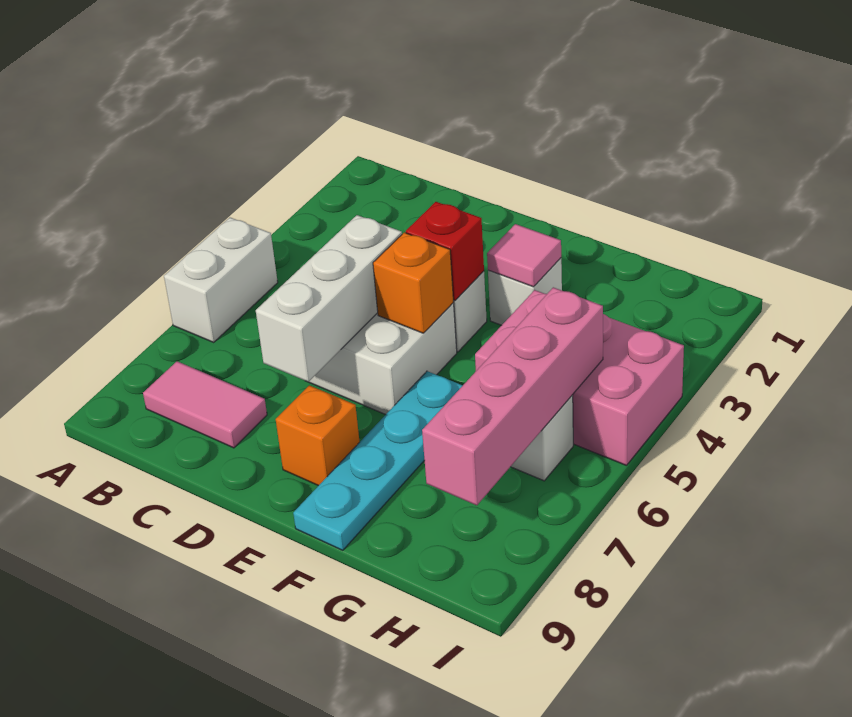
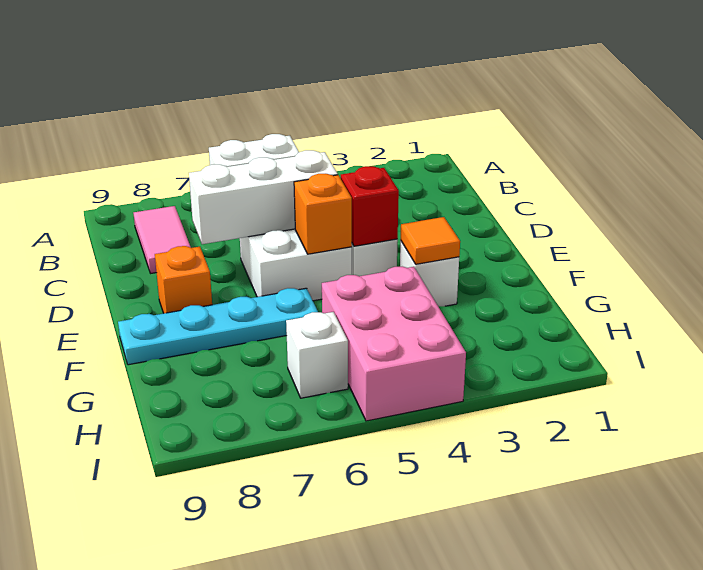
pink 1x1 tile [487,224,561,287] -> orange 1x1 tile [400,217,460,264]
pink 1x4 brick [422,287,603,505] -> none

